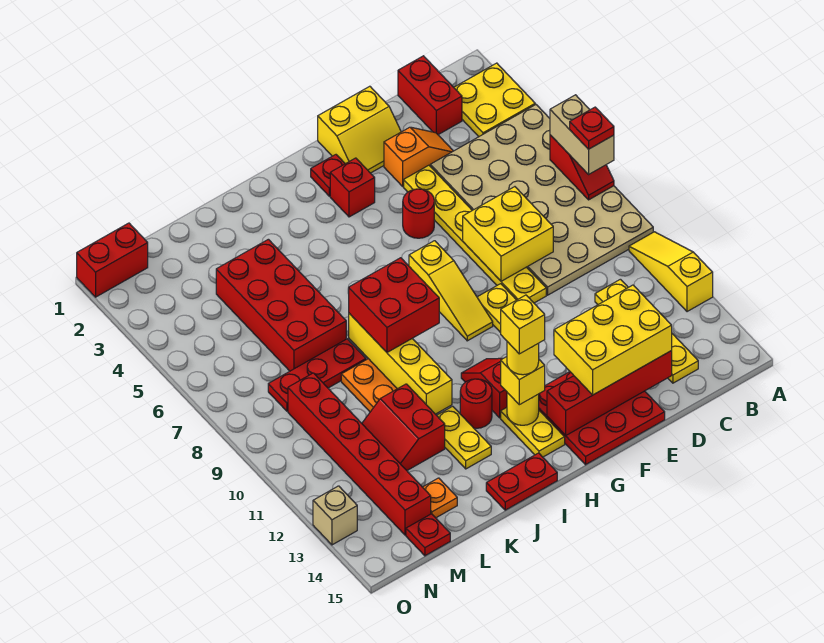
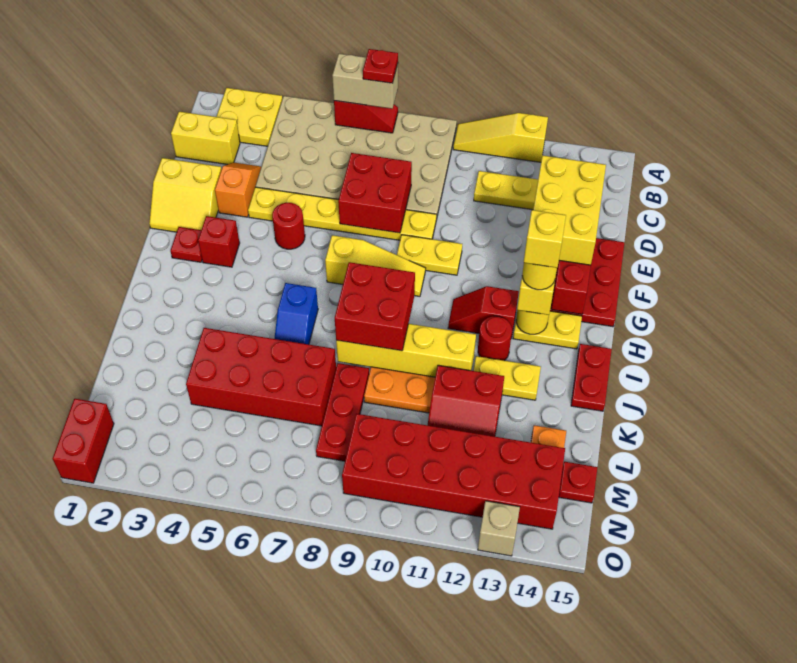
red 1x2 brick [398,56,462,135] -> yellow 1x2 brick [171,112,240,165]
yellow 2x2 brick [463,187,553,281] -> red 2x2 brick [338,153,412,233]
yellow 2x2 slope [318,86,401,173] -> yellow 2x2 slope turned to [149,158,221,232]
none -> blue 1x2 slope [274,283,318,344]
red 1x6 brick [288,373,431,535] -> red 2x6 brick [342,414,565,529]

